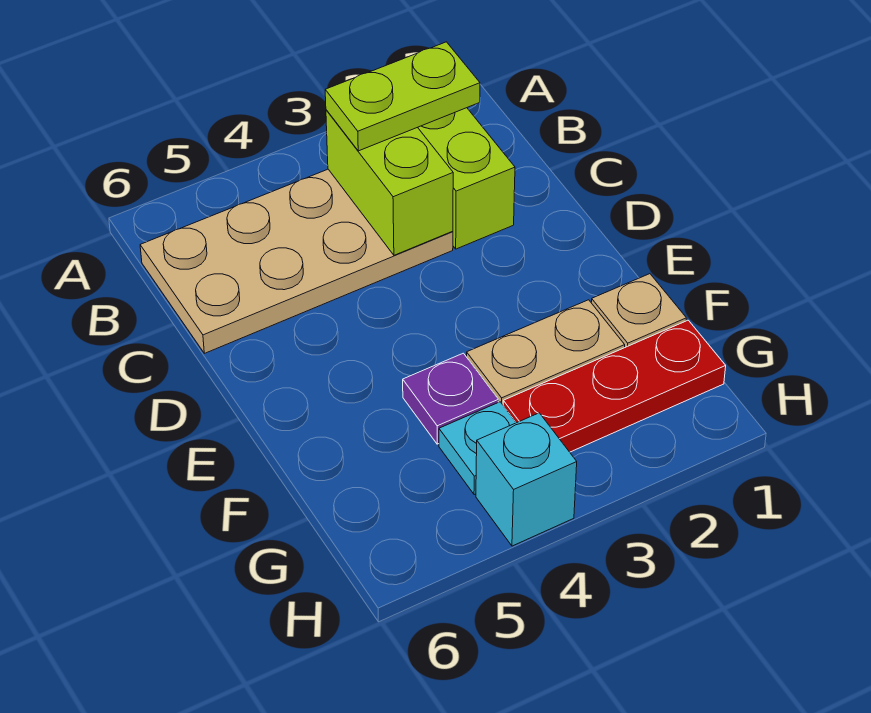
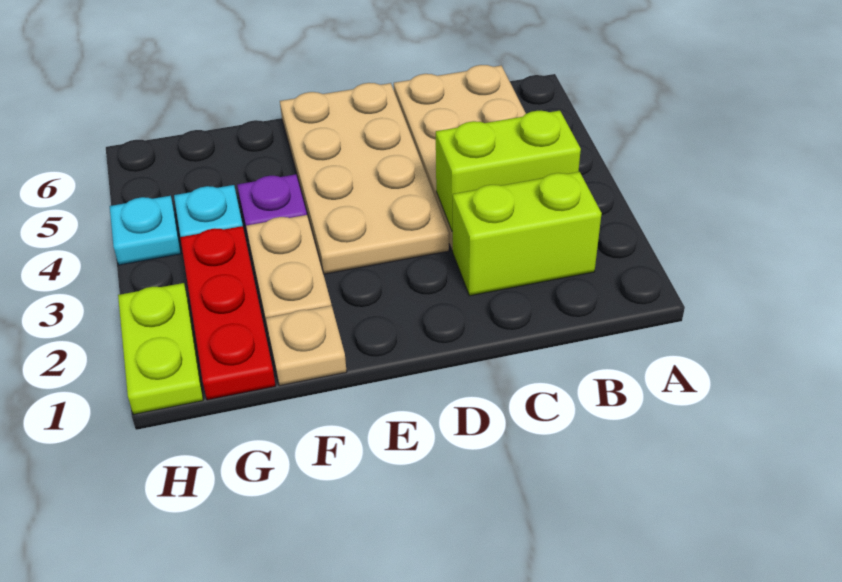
lime 1x2 plate [325,42,480,151] -> lime 1x2 plate moved to [118,283,203,414]
none -> tan 2x4 plate [280,83,449,274]
cyan 1x1 brick [476,413,577,546] -> cyan 1x1 plate [110,196,181,265]

